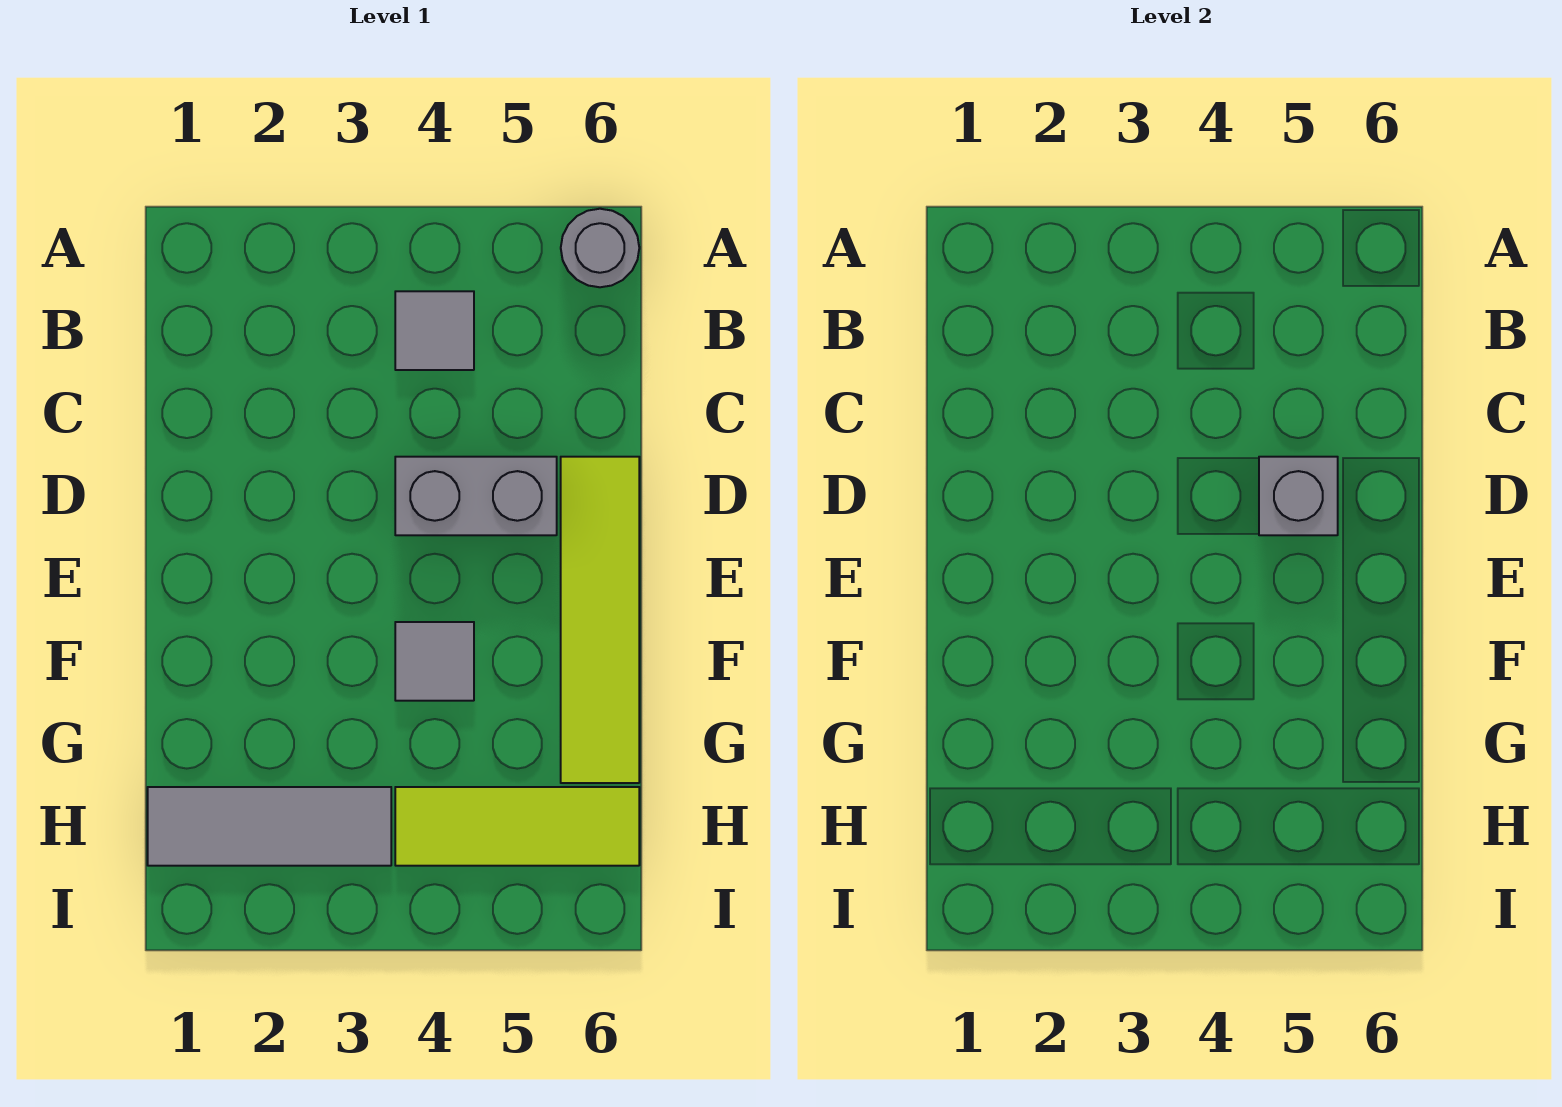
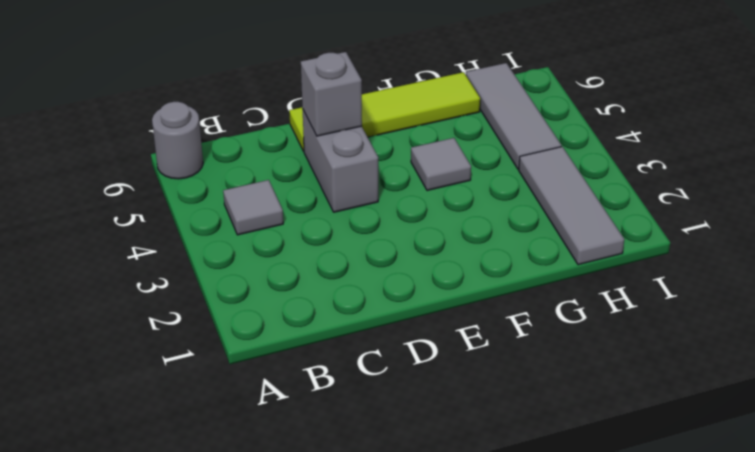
lime 1x3 tile [395,787,639,866] -> grey 1x3 tile [466,63,562,169]

